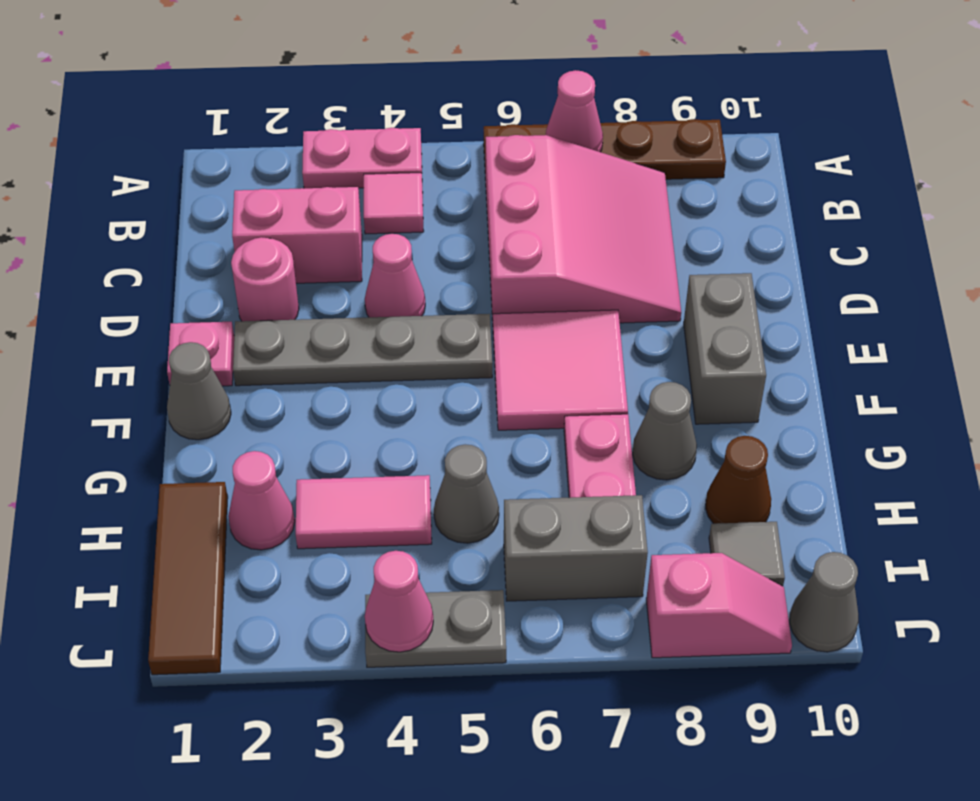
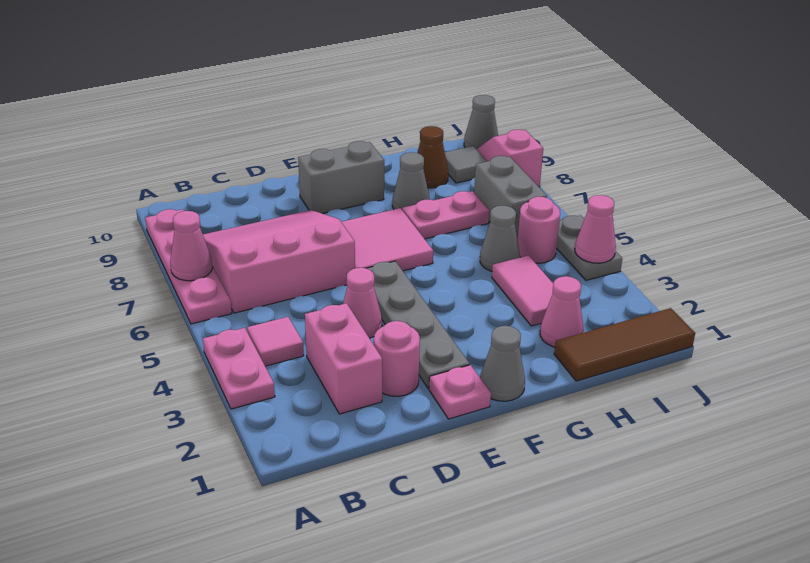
brown 1x4 plate [484,119,726,180] -> pink 1x4 plate [145,209,232,324]
none -> pink 1x1 round brick [518,197,560,263]

